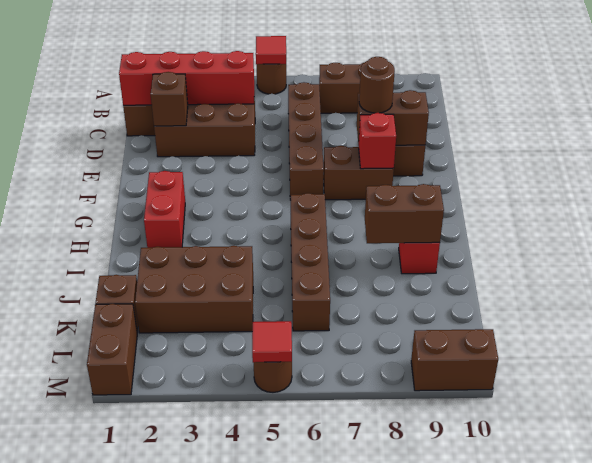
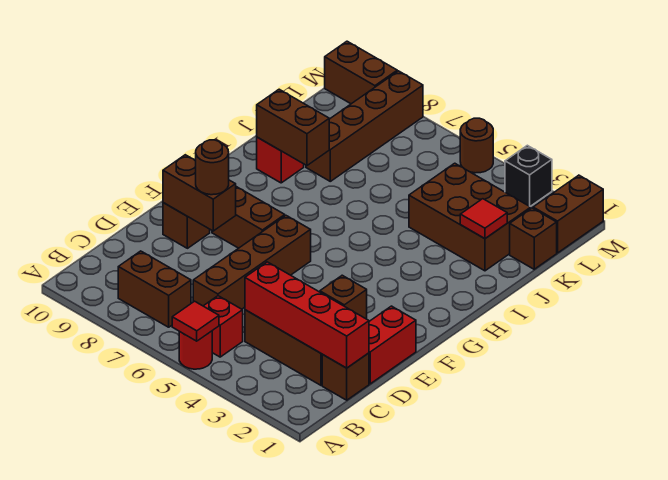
brown 1x1 round brick [256,64,286,94] -> red 1x1 round brick [179,331,212,369]
red 1x1 brick [358,113,396,169] -> red 1x1 brick moved to [204,296,243,357]
red 1x2 brick [144,171,185,248] -> red 1x2 brick moved to [369,306,416,384]
brown 1x4 brick [291,193,330,331] -> brown 1x4 brick moved to [306,71,423,181]
none -> black 1x1 brick [505,145,552,206]
red 1x1 tile [252,321,292,362] -> red 1x1 tile moved to [460,199,507,239]

